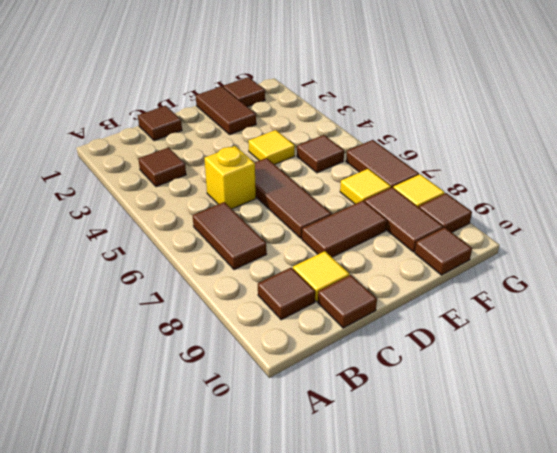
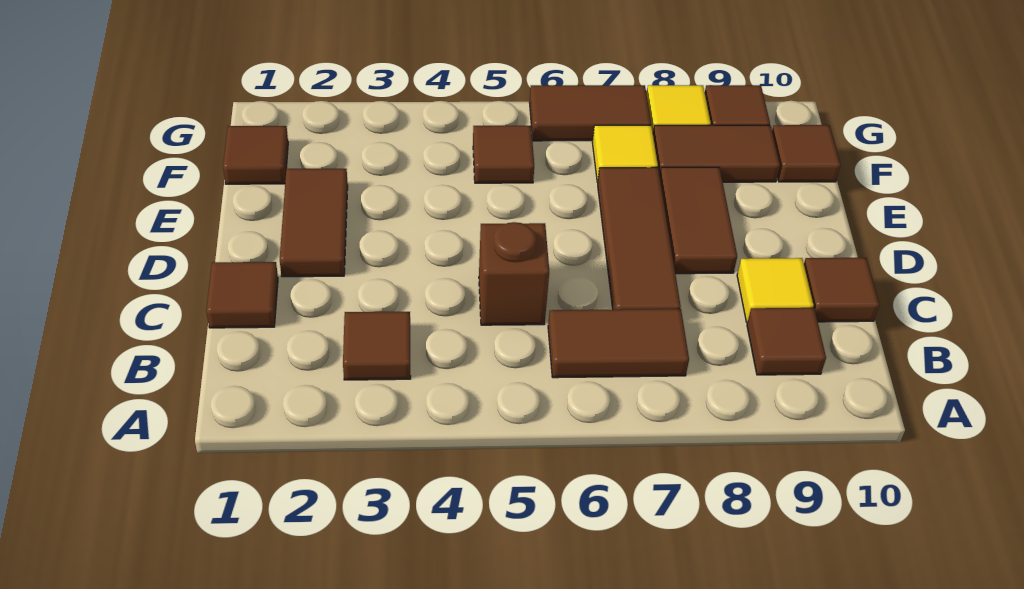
yellow 1x1 brick [204,146,256,209] -> brown 1x1 brick [479,222,549,325]
brown 1x3 tile [255,158,331,238] -> brown 1x3 tile turned to [598,167,681,310]
brown 1x2 tile [196,86,256,134] -> brown 1x2 tile turned to [280,169,348,277]
yellow 1x1 tile [248,130,295,165] -> none

